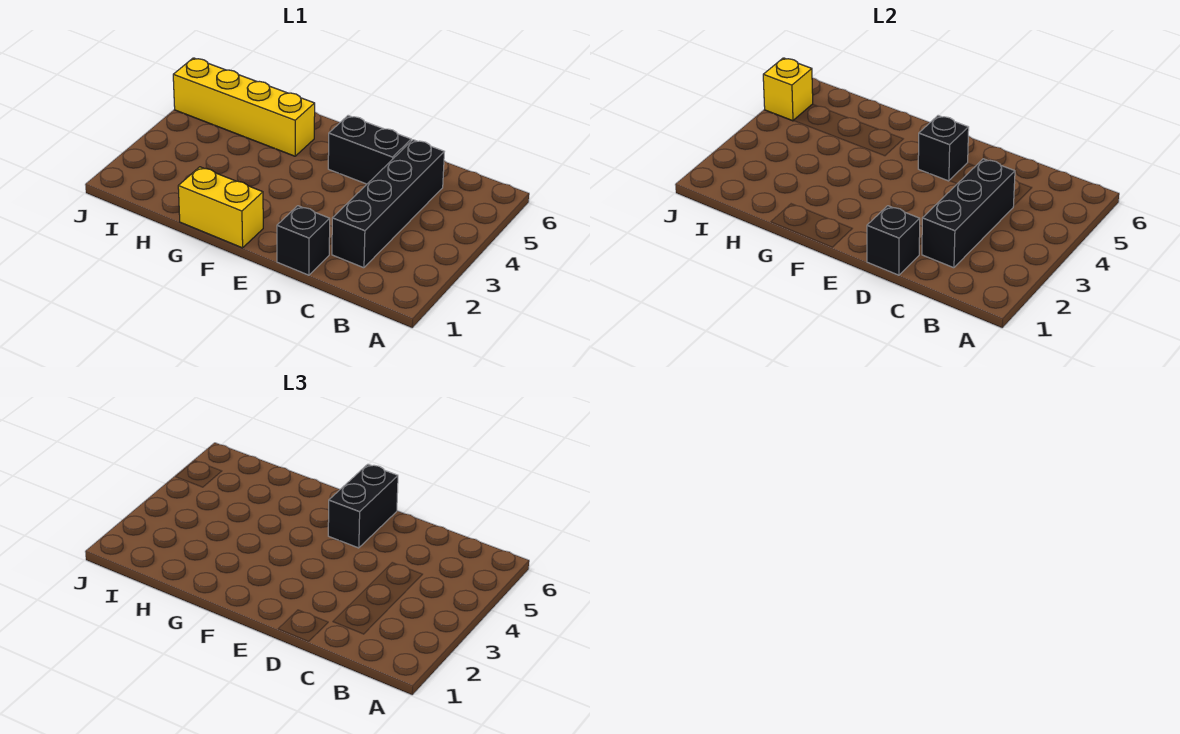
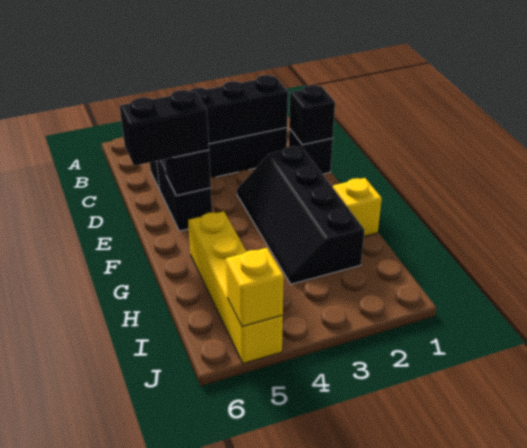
none -> black 2x4 slope [237,146,365,284]
yellow 1x2 brick [178,167,263,248] -> yellow 1x1 brick [333,178,382,236]

